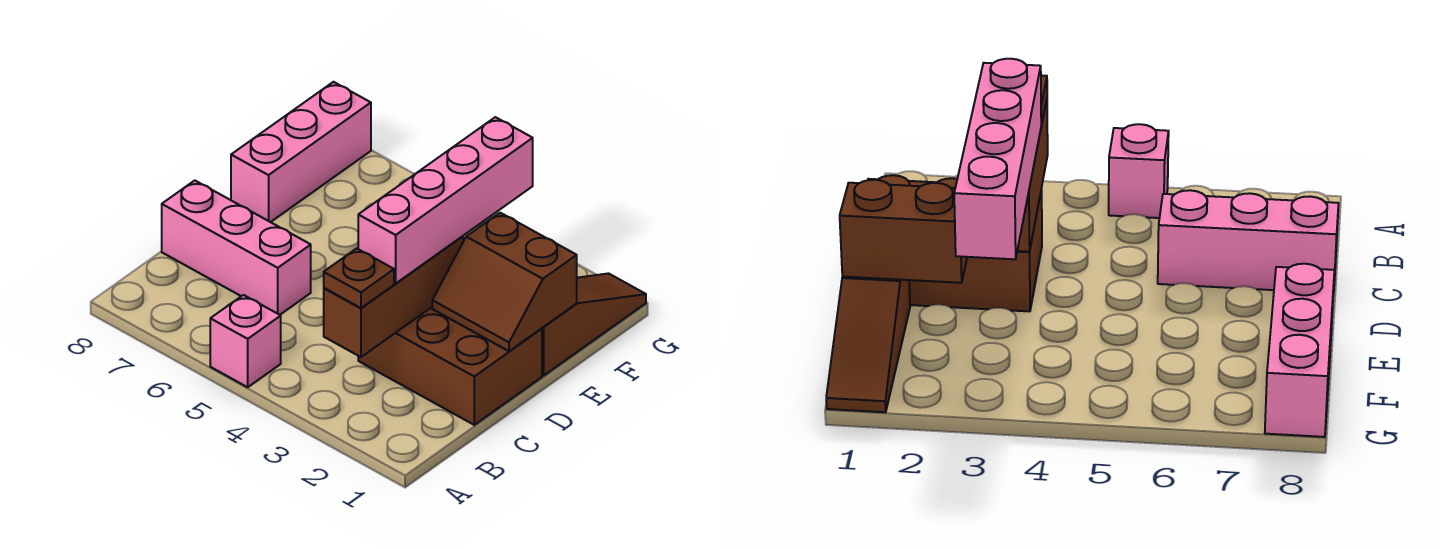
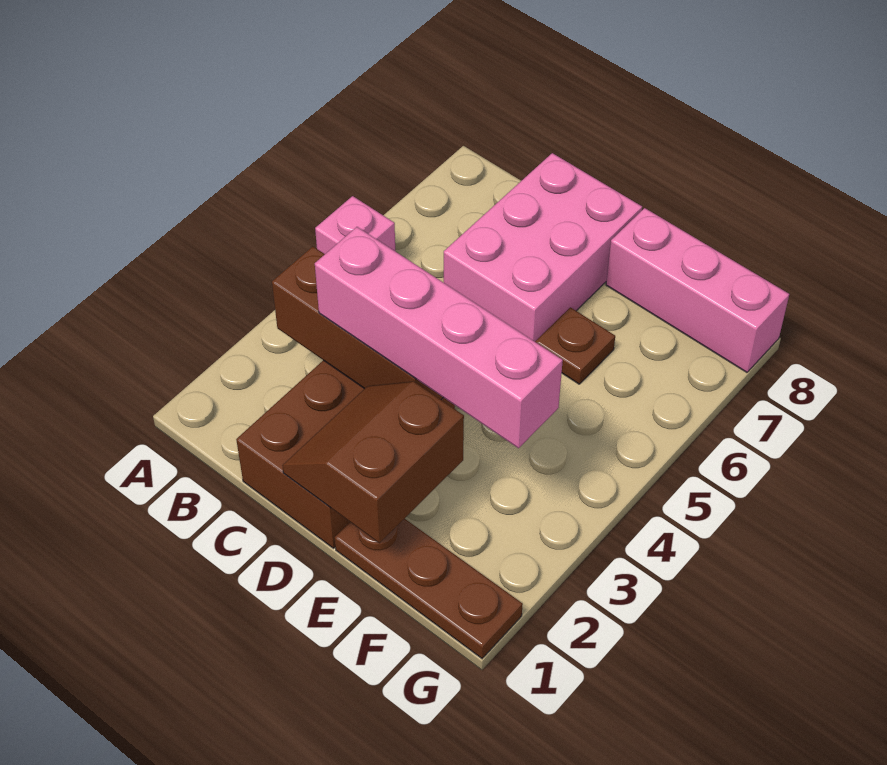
brown 1x1 plate [324,248,394,308] -> brown 1x1 plate moved to [535,307,615,384]
pink 1x3 brick [162,181,311,315] -> pink 2x3 brick [444,153,642,342]
brown 1x3 slope [542,273,646,376] -> brown 1x3 plate [335,519,523,658]

